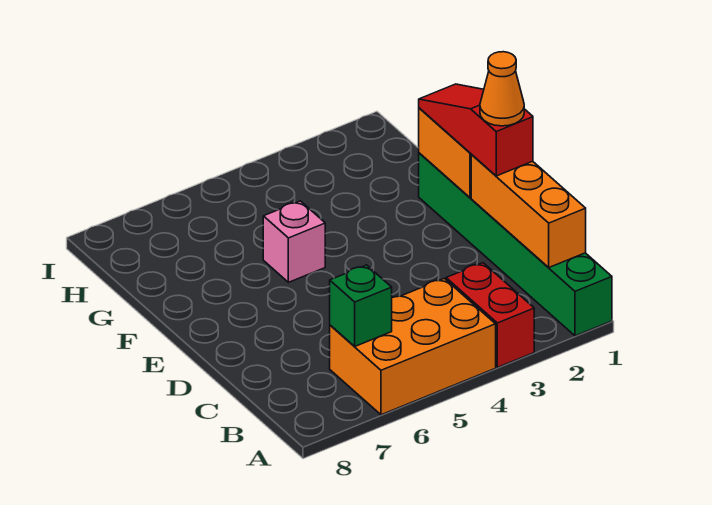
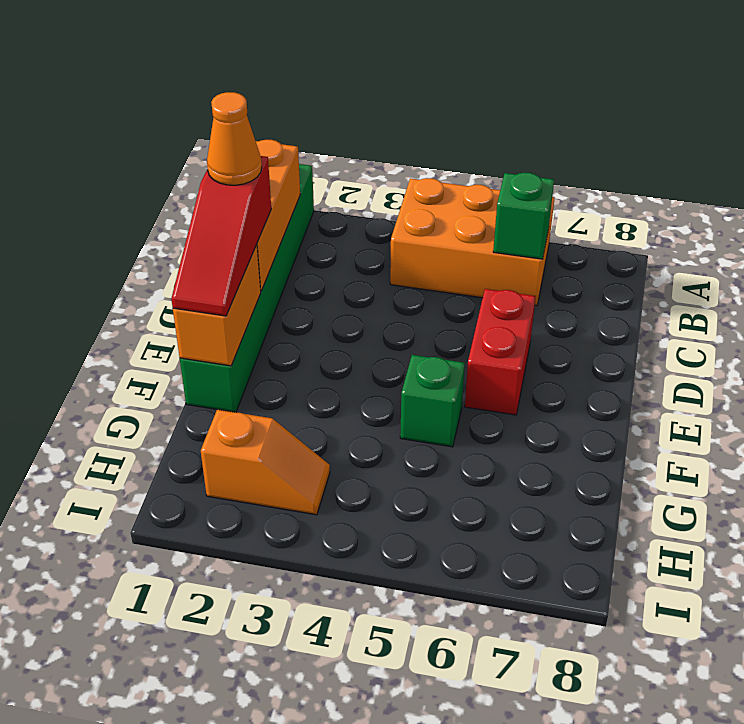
red 1x2 brick [446,263,534,367] -> red 1x2 brick moved to [465,289,536,415]
pink 1x1 brick [263,201,325,282] -> green 1x1 brick [400,355,465,447]
none -> orange 1x2 slope [201,410,330,515]

